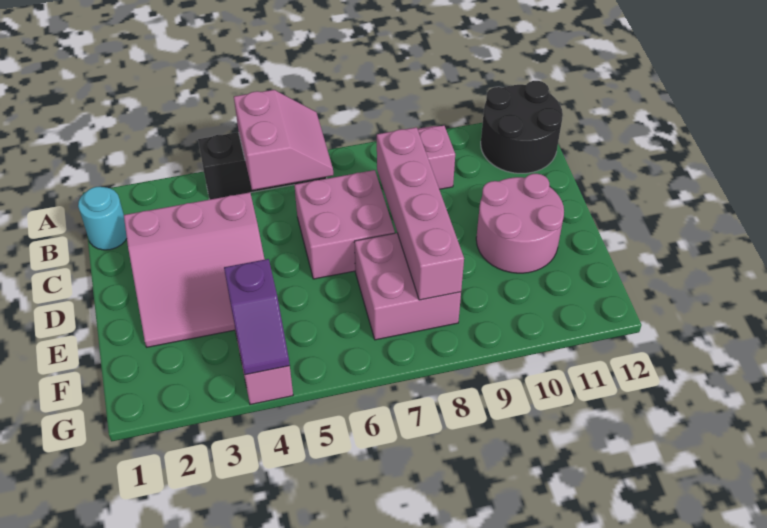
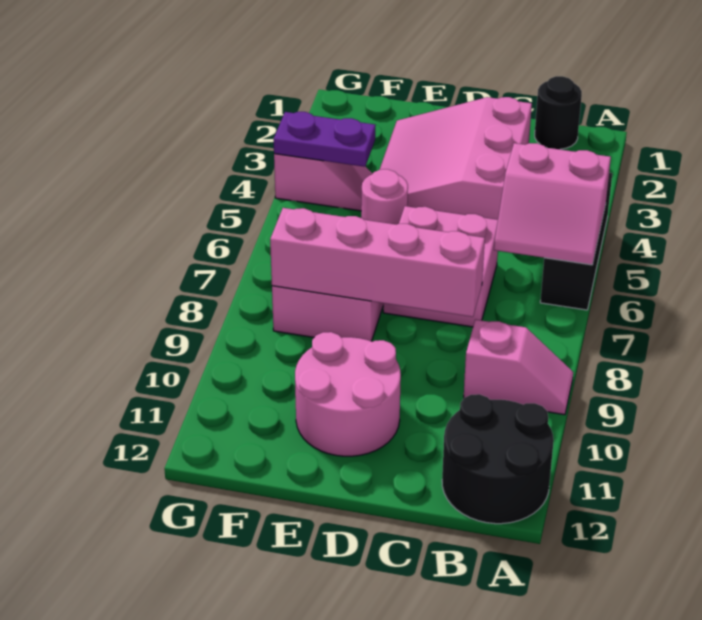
cyan 1x1 round brick [78,187,127,250] -> black 1x1 round brick [535,76,582,149]
none -> pink 1x1 round brick [361,169,408,225]
purple 1x2 slope [224,259,290,375] -> purple 1x2 plate [274,112,376,167]

